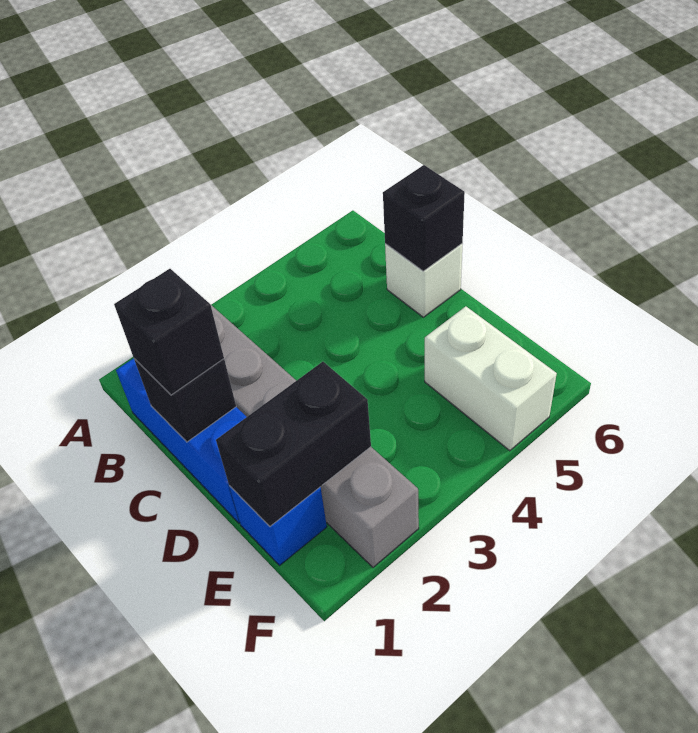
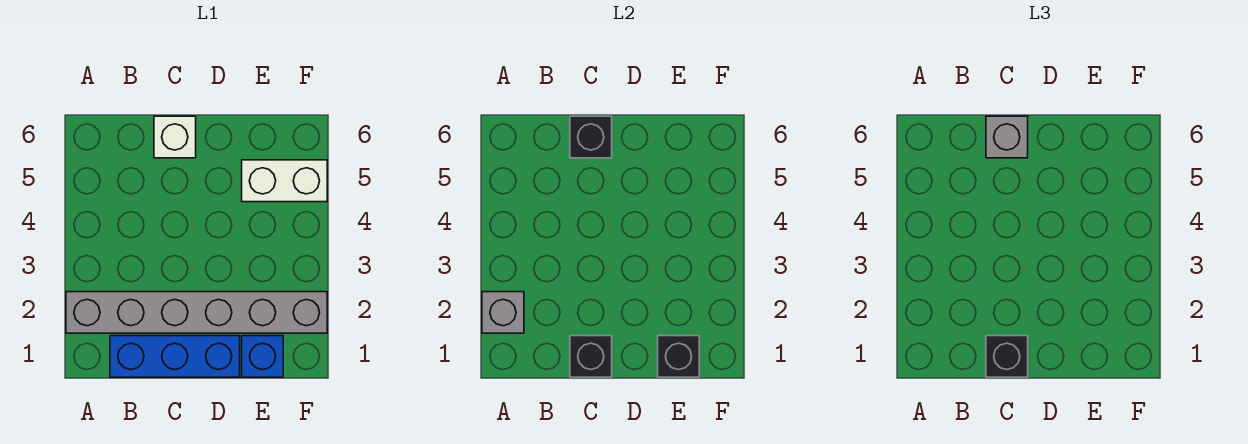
none -> grey 1x1 brick [482,292,524,333]
none -> grey 1x1 brick [986,116,1028,158]
black 1x2 brick [216,362,371,526] -> black 1x1 brick [658,336,699,377]

